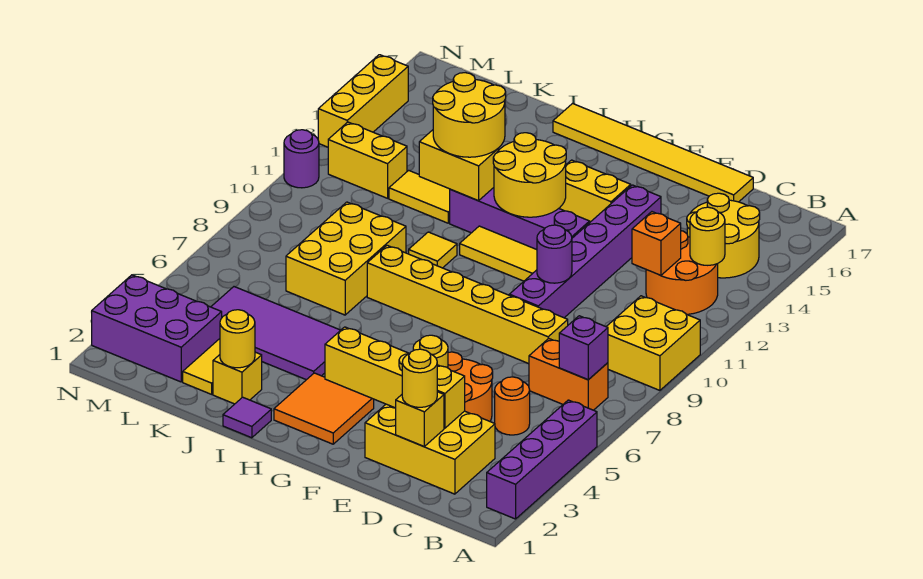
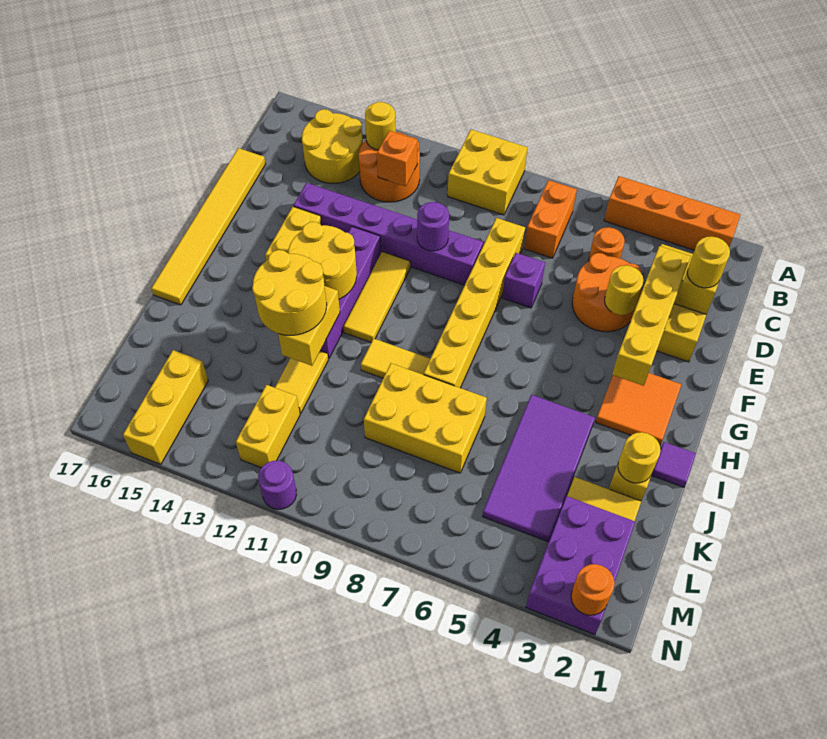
purple 1x4 brick [487,400,597,519] -> orange 1x4 brick [604,176,741,250]
purple 1x1 brick [559,316,608,380] -> purple 1x1 brick moved to [502,253,545,308]
yellow 1x1 tile [409,232,457,268] -> yellow 1x2 tile [361,339,430,378]
none -> orange 1x1 round brick [571,564,615,615]
yellow 1x3 brick [318,55,408,147] -> yellow 1x3 brick turned to [123,350,208,464]

